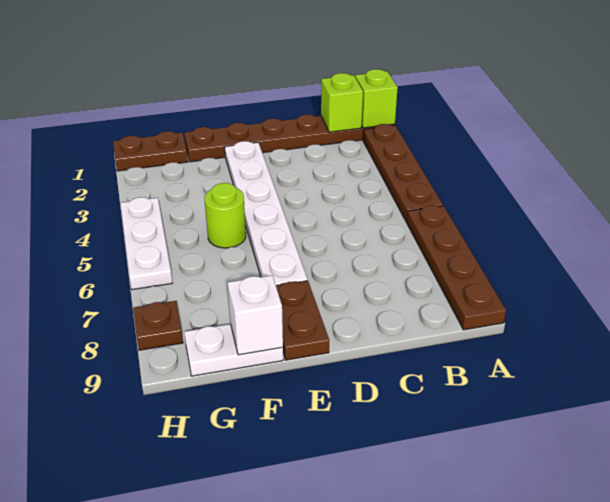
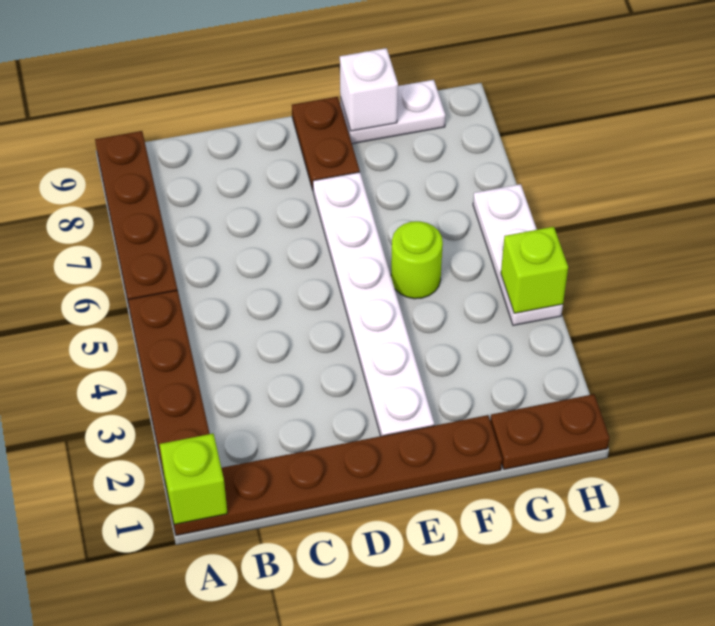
lime 1x1 brick [321,73,363,132] -> lime 1x1 brick moved to [501,227,568,313]
brown 1x1 plate [133,301,183,350] -> none

